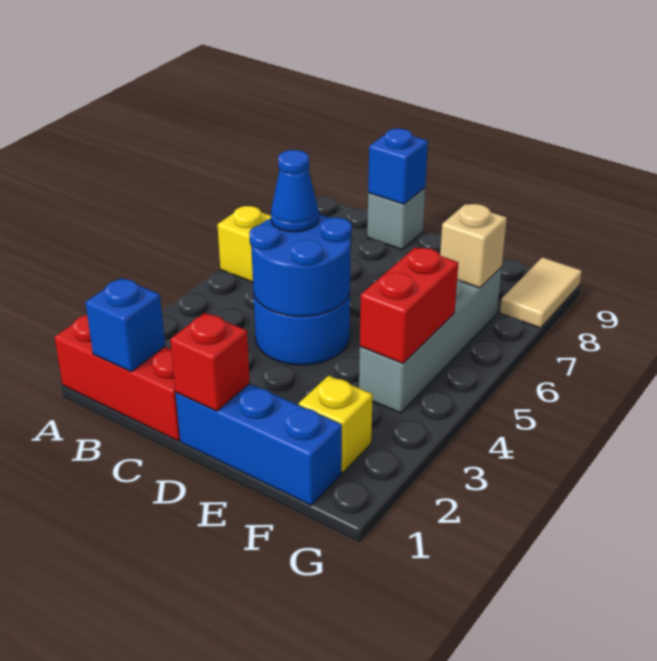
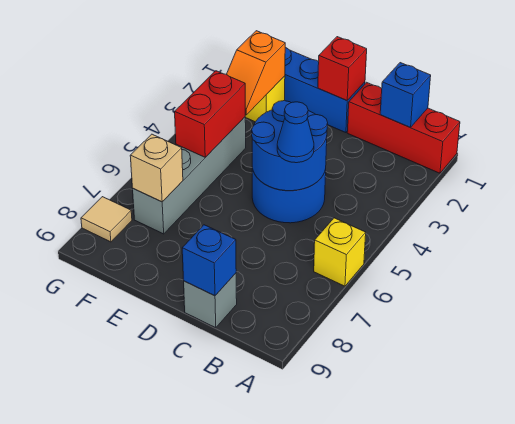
none -> orange 1x2 slope [227,31,285,115]
tan 1x2 tile [500,257,582,328] -> tan 1x1 tile [81,197,132,242]

